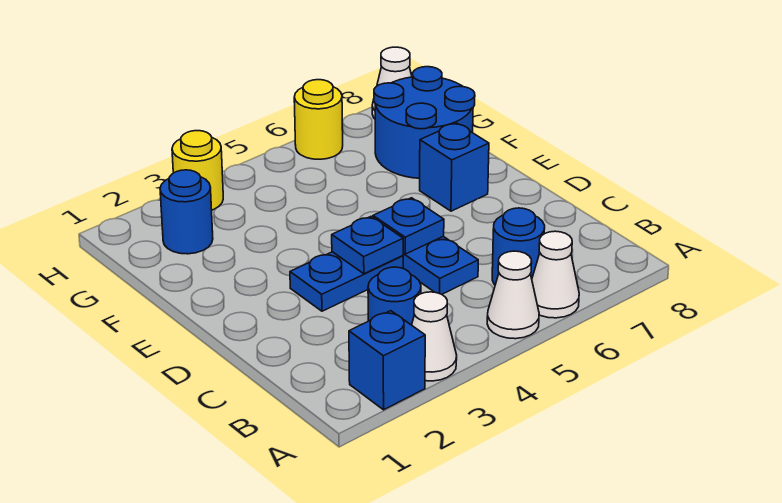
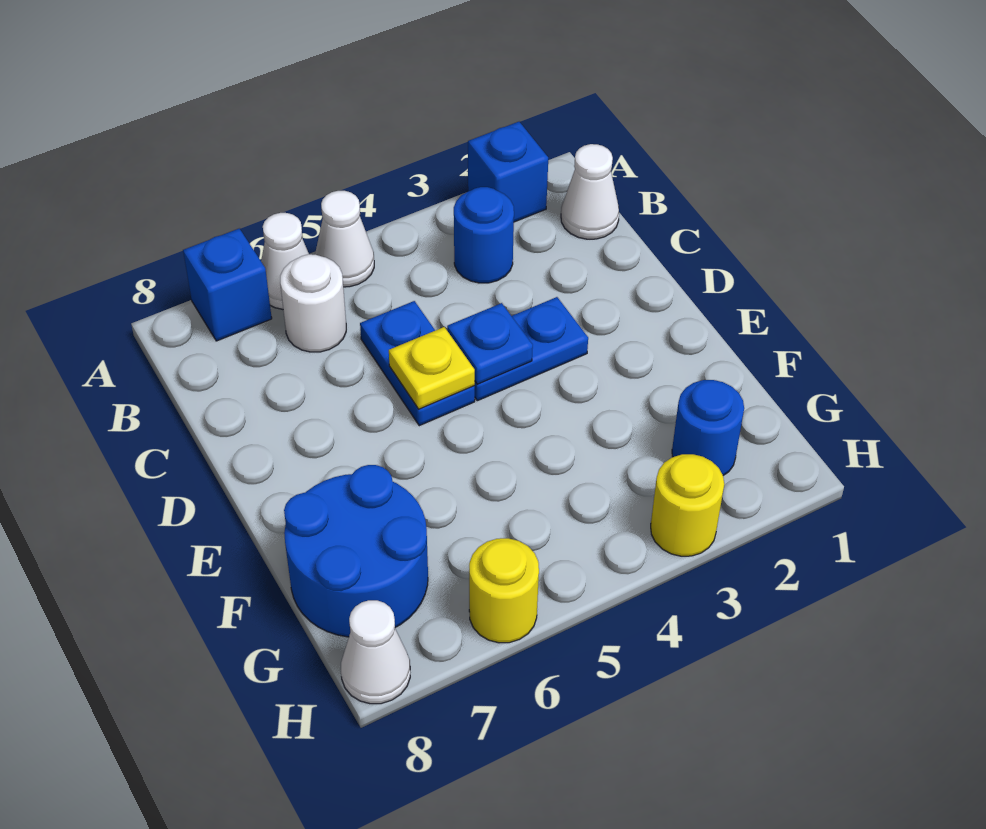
white 1x1 cone [412,292,457,381] -> white 1x1 cone moved to [561,144,619,239]
blue 1x1 round brick [492,208,545,285] -> white 1x1 round brick [280,254,346,352]
blue 1x1 plate [373,198,444,254] -> yellow 1x1 plate [389,327,475,409]
blue 1x1 brick [420,123,489,211] -> blue 1x1 brick moved to [183,229,272,341]

